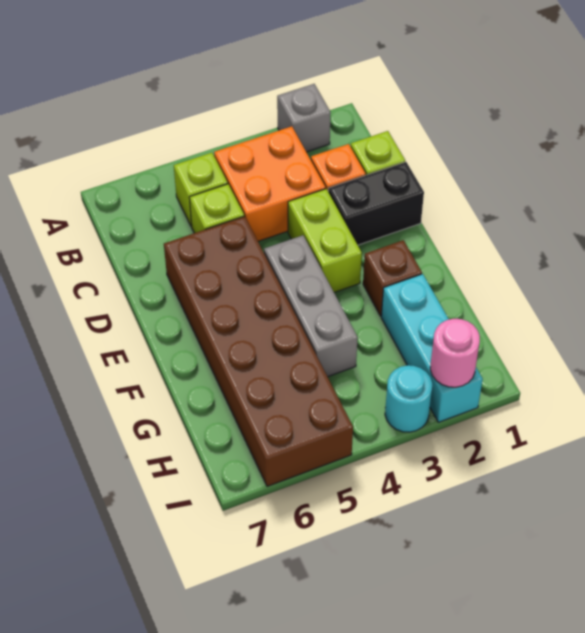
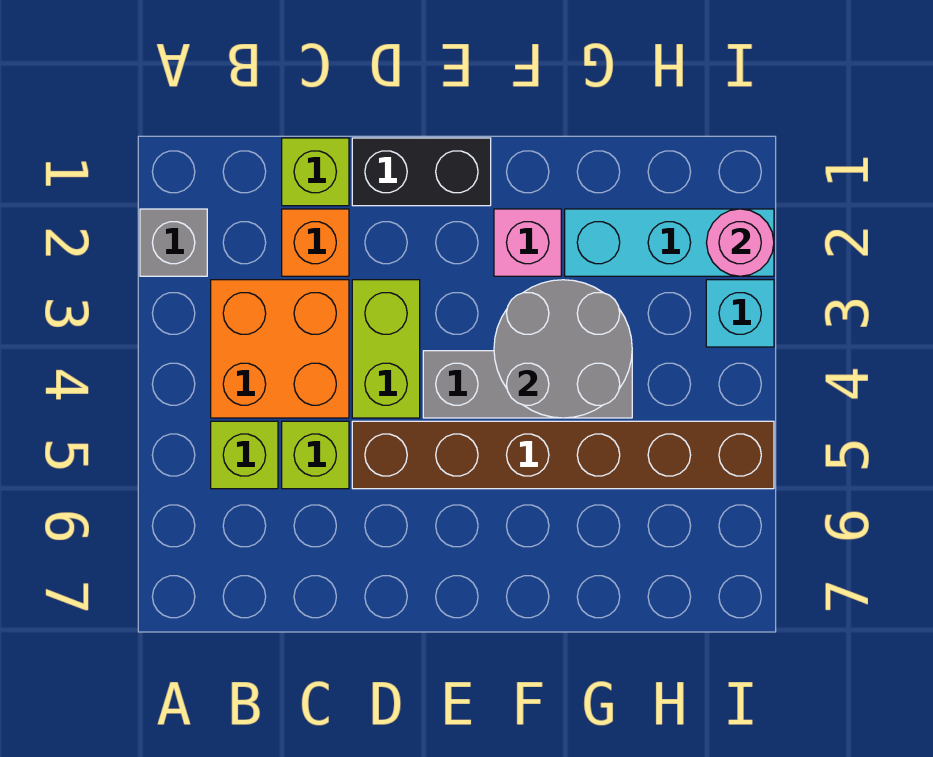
black 1x2 brick [328,162,424,245] -> black 1x2 brick turned to [352,138,491,206]
lime 1x2 brick [288,189,362,292] -> lime 1x2 brick turned to [352,280,420,418]
brown 2x6 brick [164,216,353,486] -> brown 1x6 brick [352,421,774,489]
brown 1x1 brick [363,240,422,316] -> pink 1x1 brick [494,209,561,276]
none -> grey 2x2 round brick [494,280,632,418]
cyan 1x1 round brick [385,365,432,432] -> cyan 1x1 brick [706,280,774,347]

